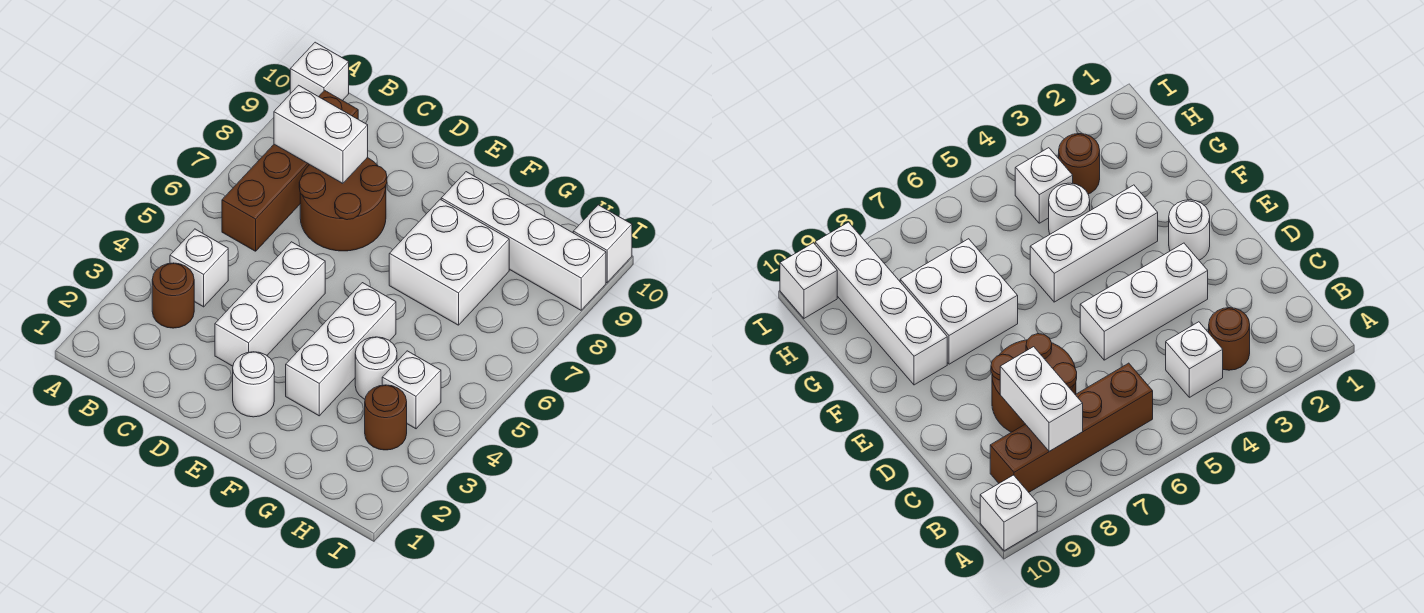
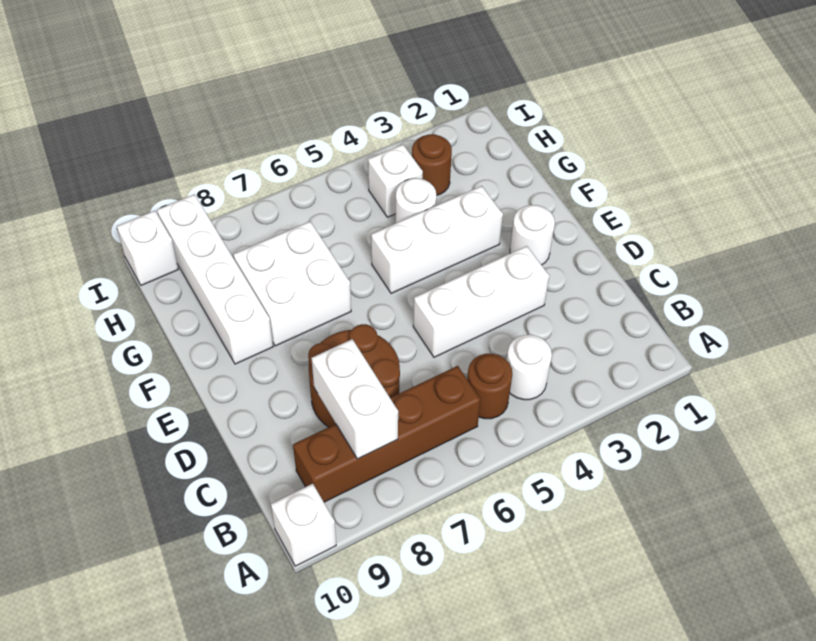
brown 1x1 round brick [152,263,194,328] -> brown 1x1 round brick moved to [467,354,512,419]
white 1x1 brick [170,229,228,307] -> white 1x1 round brick [507,335,552,400]

